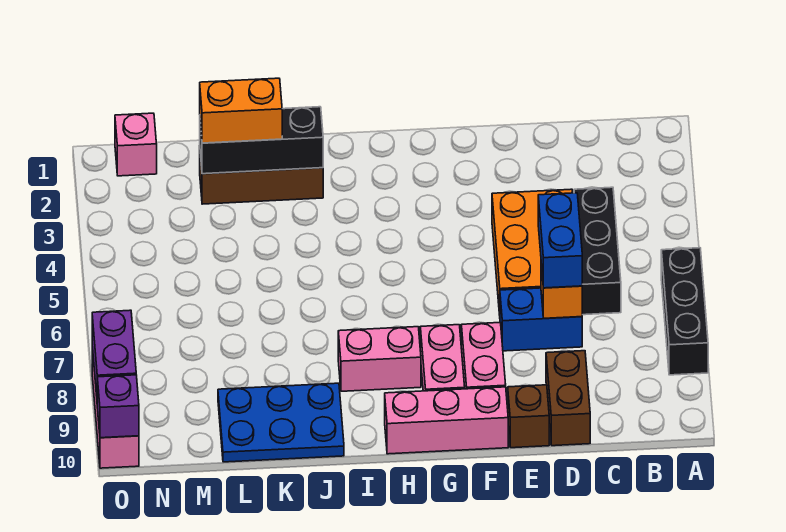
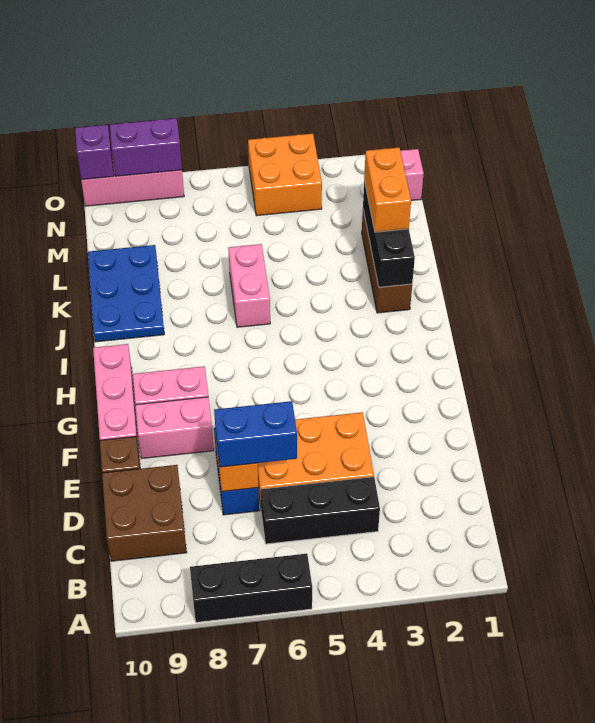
brown 1x2 brick [546,351,590,446] -> brown 2x2 brick [102,465,187,561]
pink 1x2 brick [338,327,421,391] -> pink 1x2 brick moved to [228,244,270,327]
none -> orange 2x2 brick [248,134,322,216]

